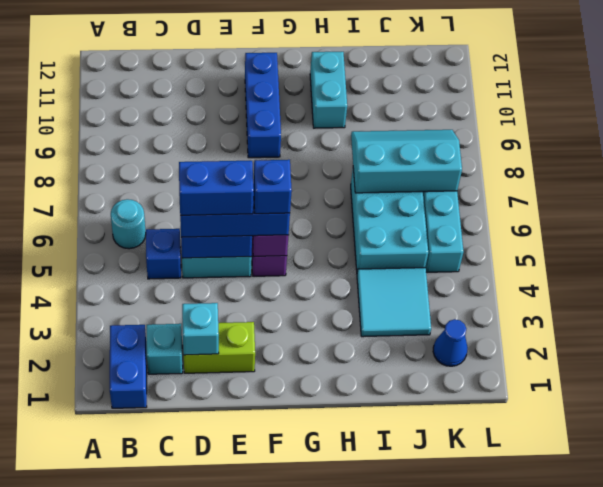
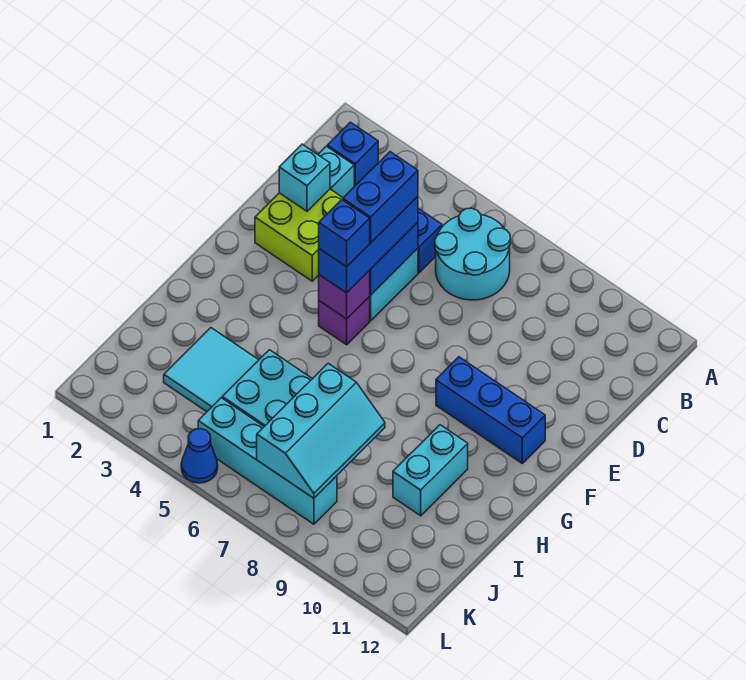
blue 1x2 brick [110,325,147,408] -> blue 1x1 brick [327,122,378,187]
cyan 1x1 round brick [111,199,146,249] -> cyan 2x2 round brick [435,208,511,300]
lime 1x2 brick [184,322,255,373] -> lime 2x2 brick [255,189,343,281]
cyan 1x2 brick [310,52,347,128] -> cyan 1x2 brick turned to [393,425,468,516]
blue 1x1 cone [433,319,468,366] -> blue 1x1 cone moved to [181,429,218,483]

